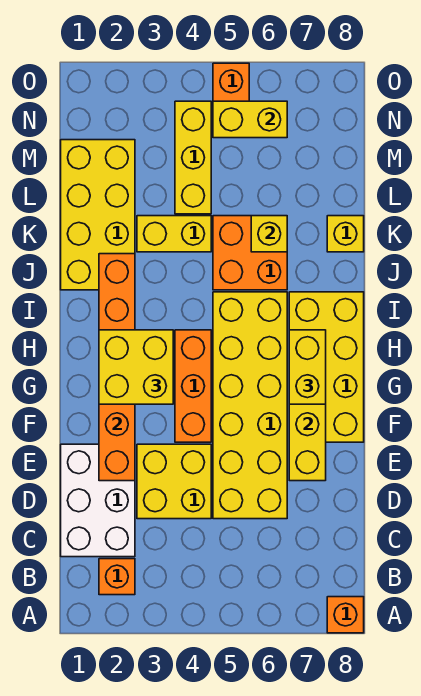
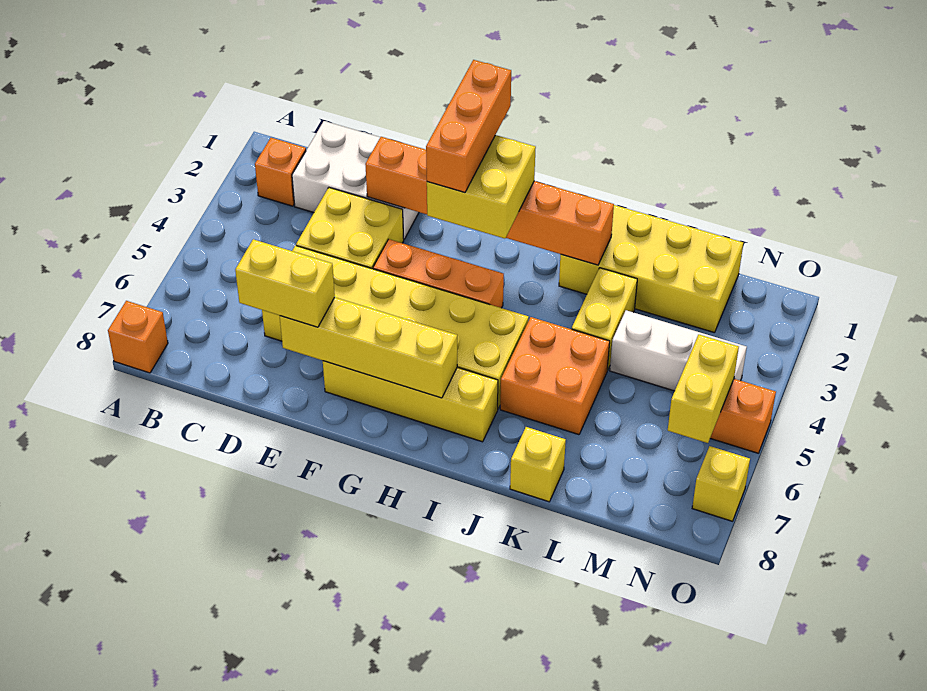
yellow 2x4 brick [289,292,364,442] -> yellow 1x4 brick [323,361,498,442]
none -> orange 1x3 brick [426,60,511,193]
yellow 1x2 brick [289,330,326,404] -> yellow 1x2 brick moved to [235,239,335,327]
yellow 1x1 brick [251,216,287,252] -> yellow 1x1 brick moved to [692,446,750,521]
yellow 1x3 brick [175,101,211,214] -> white 1x3 brick [610,310,747,391]

